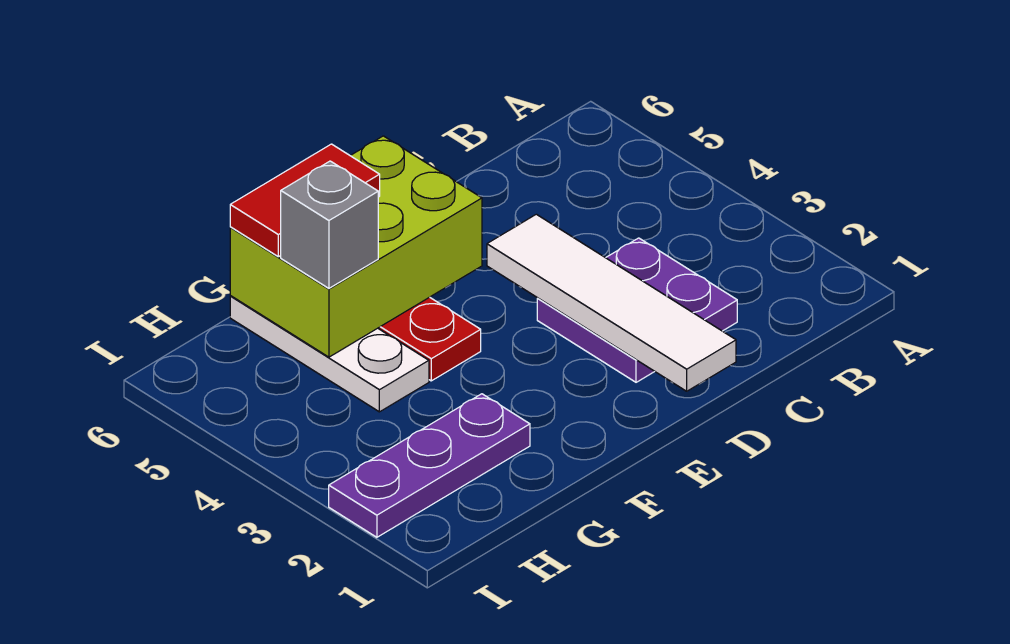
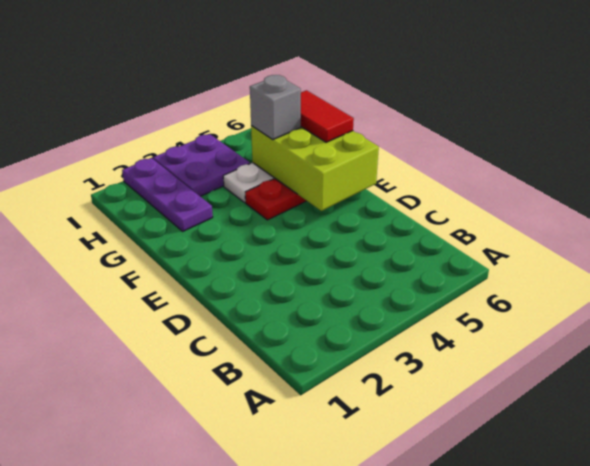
purple 2x2 plate [537,238,737,382] -> purple 2x2 plate moved to [153,134,250,196]
white 1x4 tile [487,214,736,391] -> none

